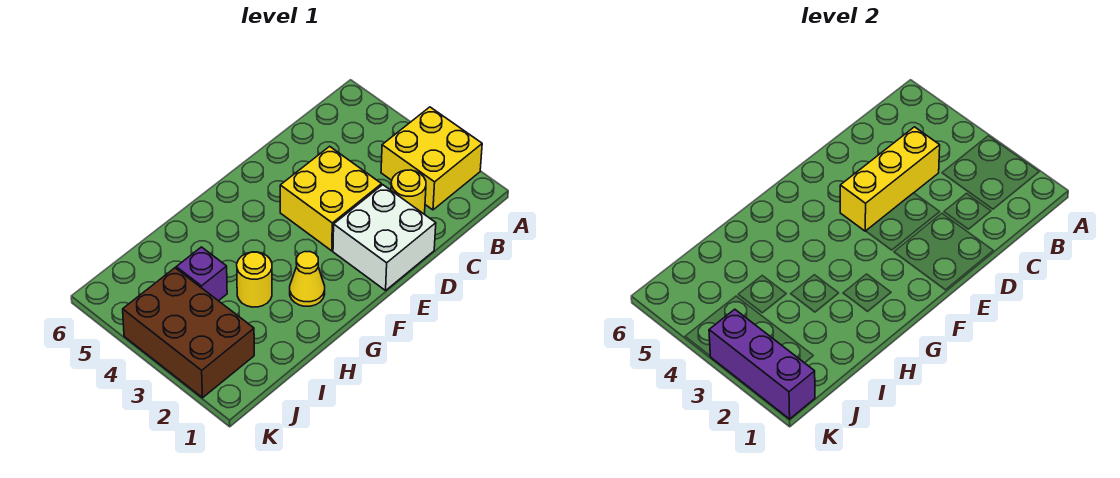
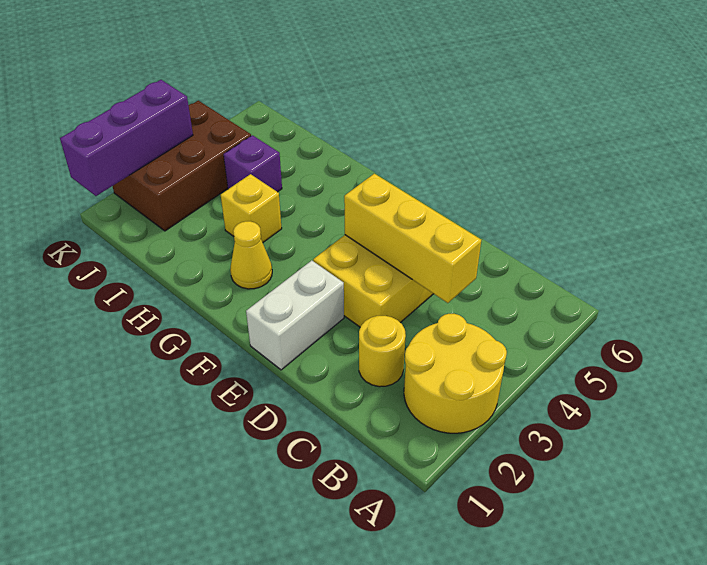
yellow 2x2 brick [381,107,482,210] -> yellow 2x2 round brick [404,313,507,433]
white 2x2 brick [333,185,436,290] -> white 1x2 brick [246,260,344,370]
yellow 1x1 round brick [237,252,272,307] -> yellow 1x1 brick [221,174,282,242]

